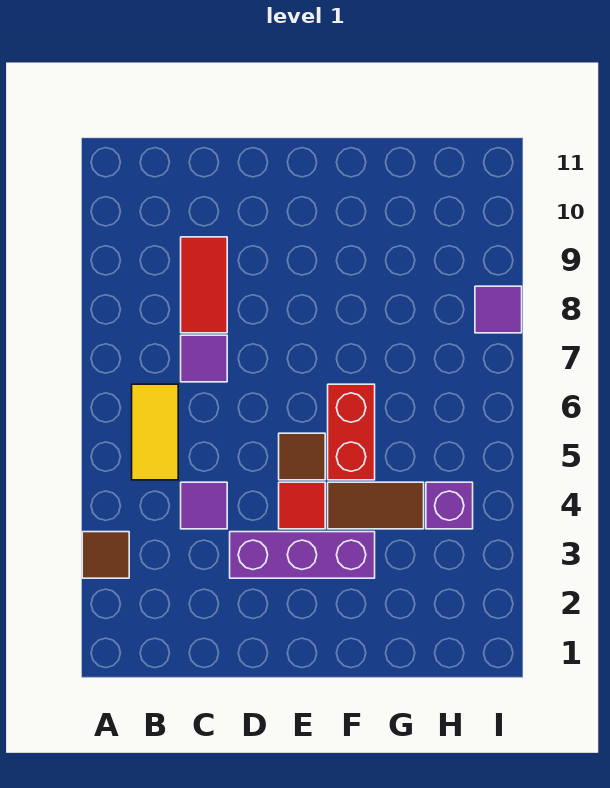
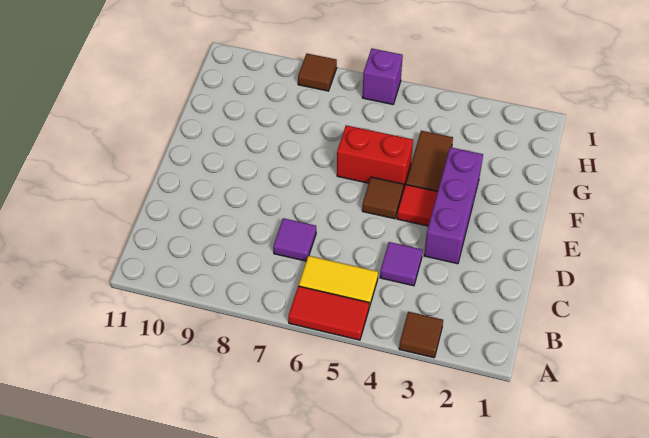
red 1x2 tile [181,237,227,333] -> red 1x2 tile moved to [288,286,369,340]
purple 1x1 brick [426,482,473,529] -> purple 1x1 brick moved to [363,49,403,104]
purple 1x1 tile [475,286,522,333] -> brown 1x1 tile [298,53,337,91]

